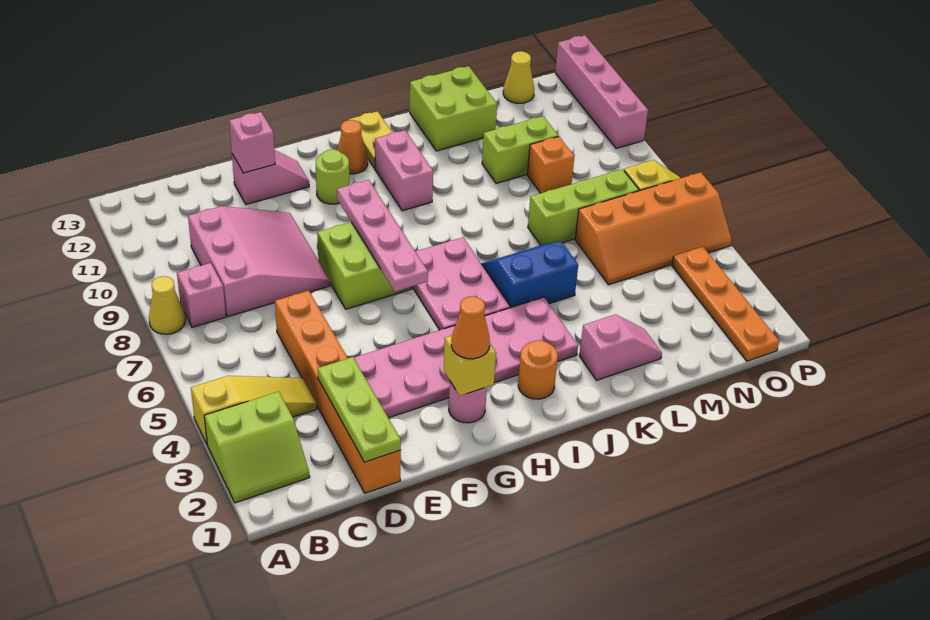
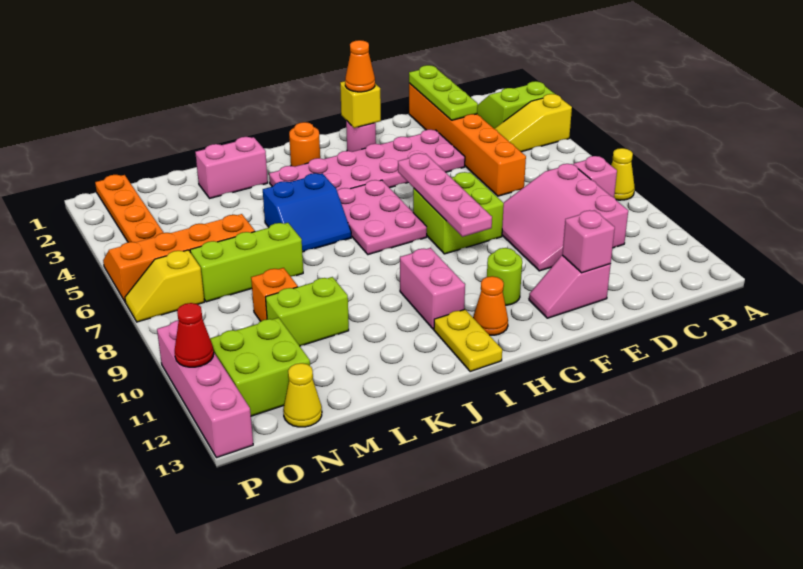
pink 1x2 slope [579,314,662,380] -> pink 1x2 brick [195,137,268,198]
lime 2x2 brick [410,66,497,151] -> lime 2x2 brick moved to [210,318,310,416]
none -> red 1x1 cone [175,303,214,367]

